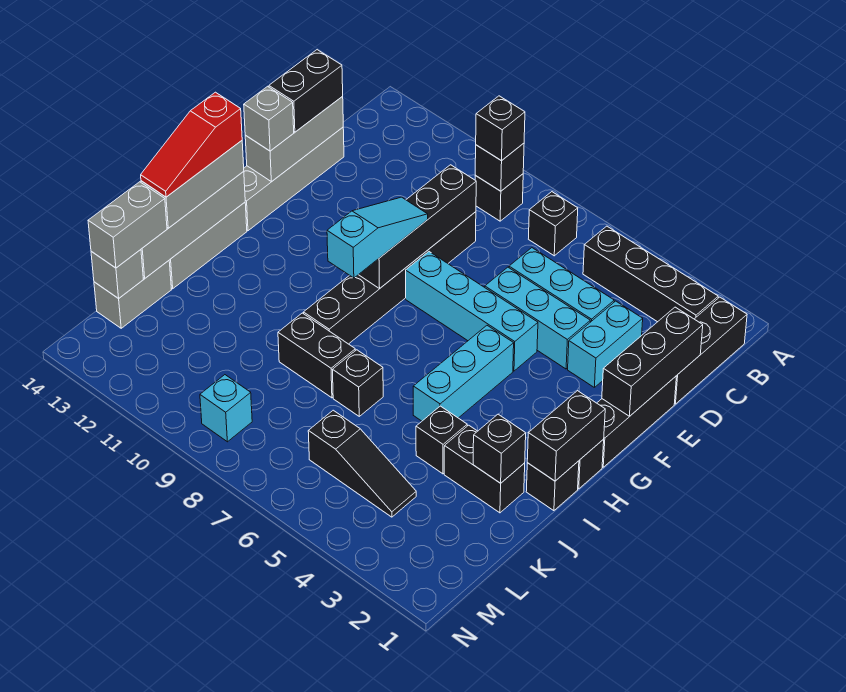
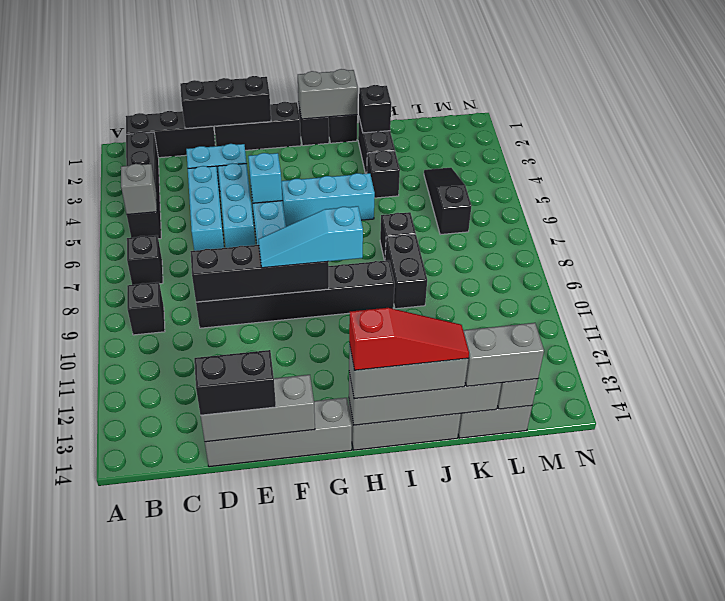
black 1x1 brick [475,143,524,191] -> none
black 1x1 brick [476,96,525,161] -> none
grey 1x1 brick [244,86,294,151] -> grey 1x1 brick moved to [121,164,157,214]
black 1x2 brick [527,391,605,481] -> grey 1x2 brick [298,69,358,119]
cyan 1x1 brick [200,375,252,442] -> cyan 1x1 brick moved to [248,153,282,203]

